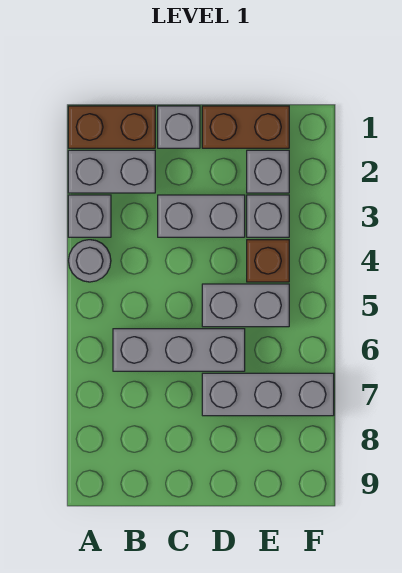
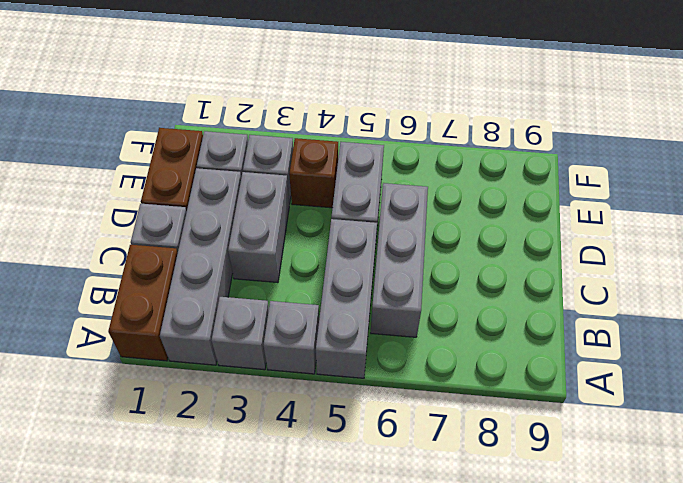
grey 1x2 brick [68,150,155,193] -> grey 1x4 brick [160,168,241,365]
grey 1x1 round brick [69,240,111,282] -> grey 1x1 brick [263,301,319,374]
grey 1x3 brick [202,373,334,416] -> grey 1x3 brick moved to [316,219,377,378]

